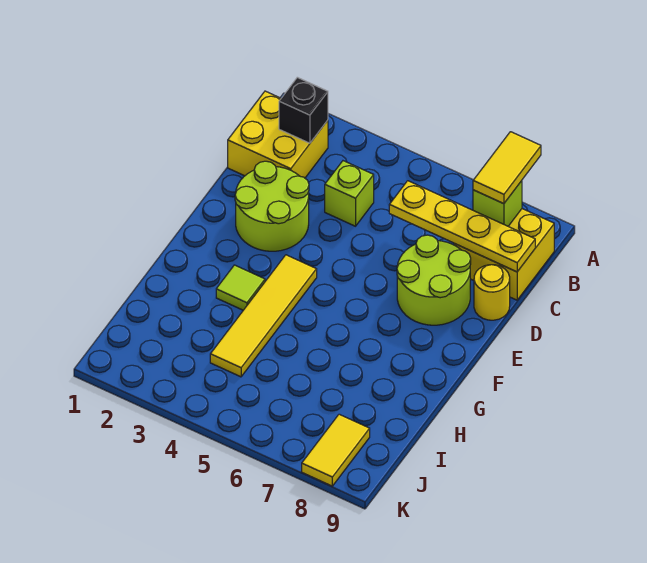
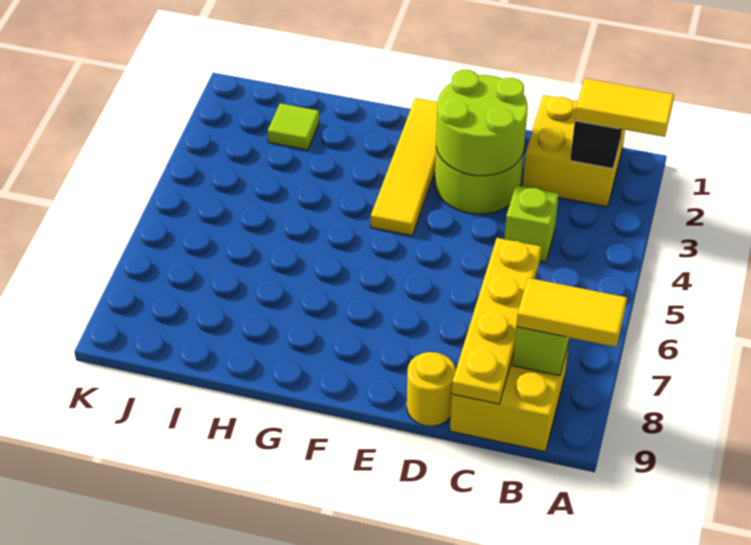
lime 2x2 round brick [397,235,471,325] -> lime 2x2 round brick moved to [436,70,528,176]
yellow 1x4 tile [210,255,317,377] -> yellow 1x4 tile turned to [371,98,438,236]
lime 1x1 tile [216,265,265,310] -> lime 1x1 tile moved to [268,103,319,150]
yellow 1x2 tile [302,414,370,486] -> yellow 1x2 tile moved to [575,79,674,137]

